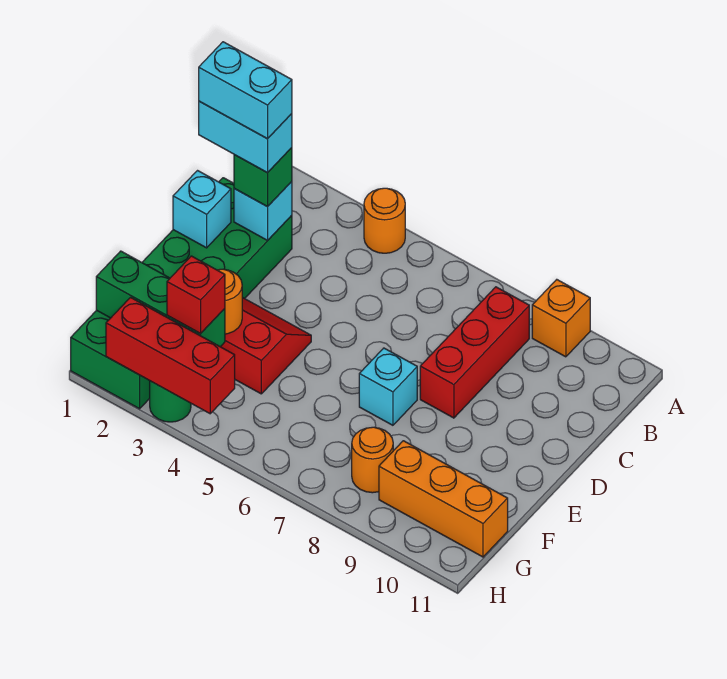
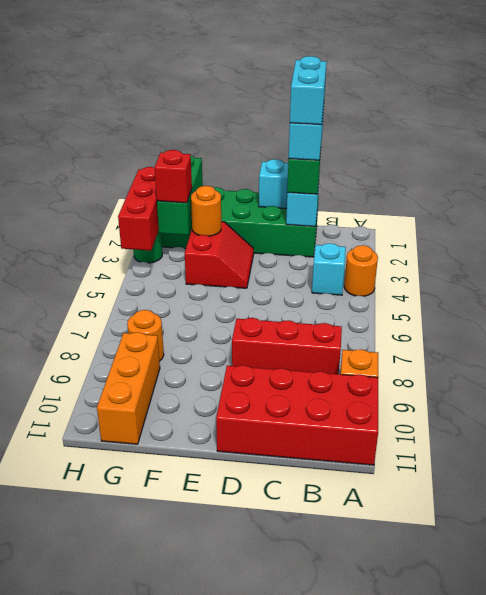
none -> red 2x4 brick [216,365,378,465]
cyan 1x1 brick [359,348,417,425] -> cyan 1x1 brick moved to [312,243,346,295]

